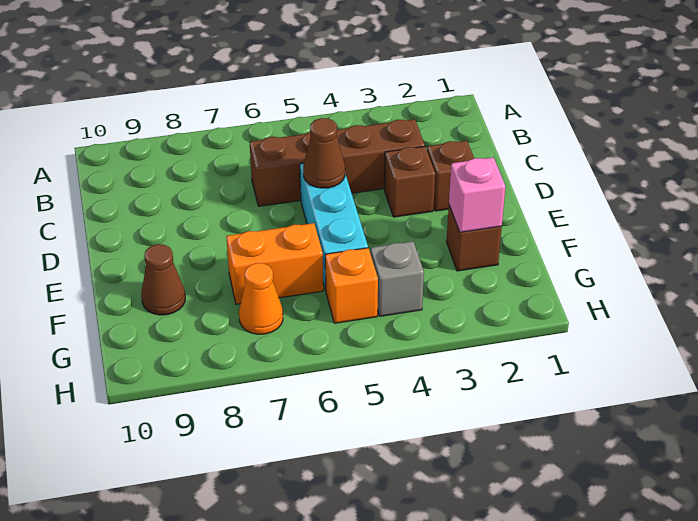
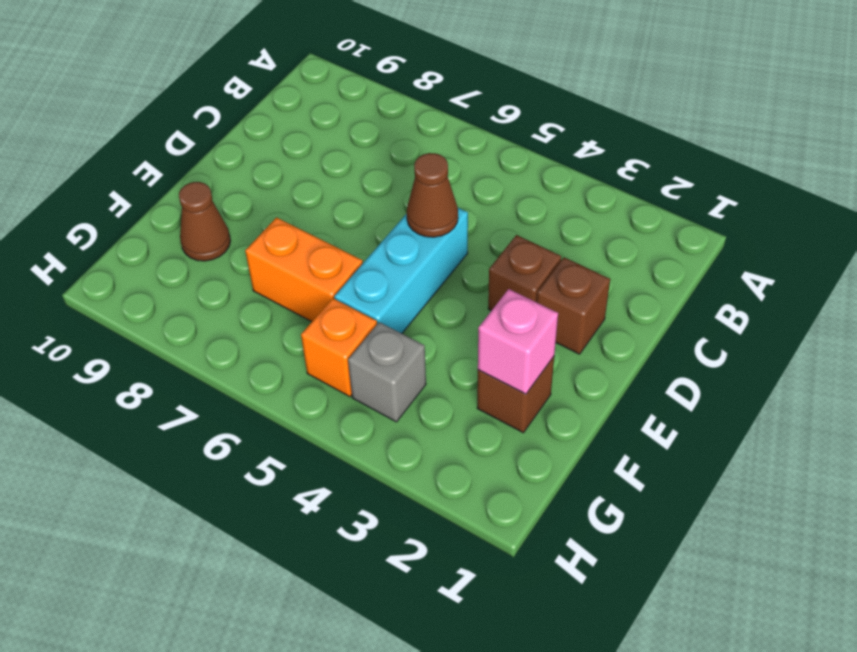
brown 1x4 brick [250,119,425,206] -> none
orange 1x1 cone [239,263,283,334] -> none

